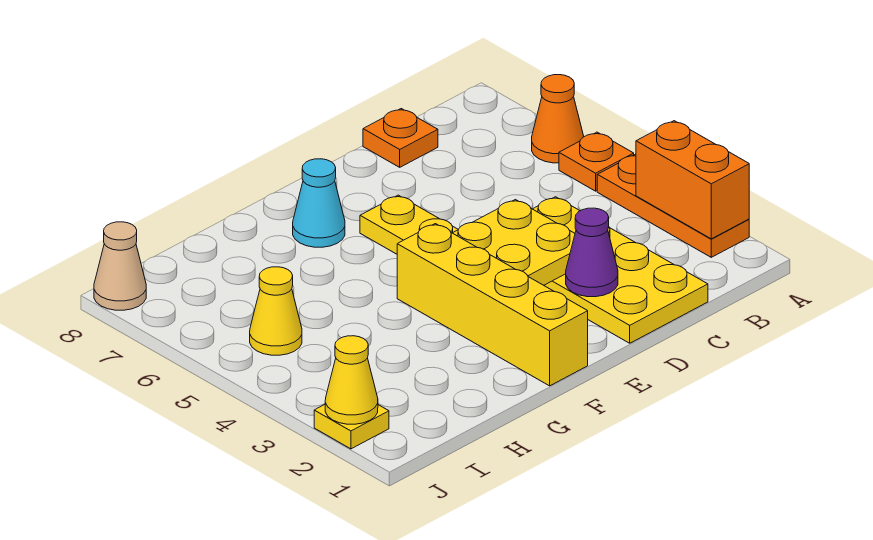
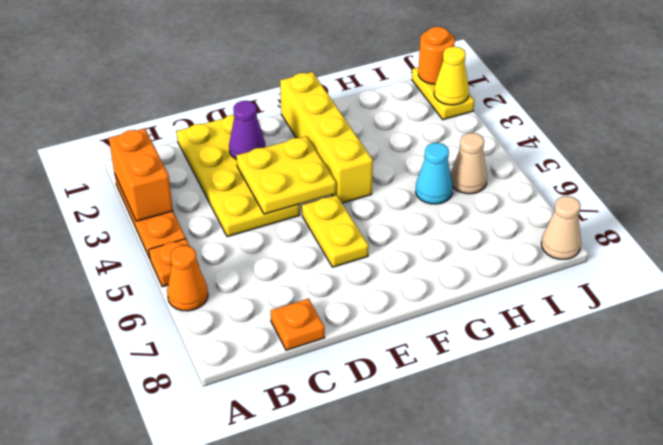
cyan 1x1 cone [293,159,345,247] -> cyan 1x1 cone moved to [416,143,453,204]
yellow 1x1 cone [250,267,302,355] -> tan 1x1 cone [451,133,487,194]
none -> orange 1x1 round brick [418,27,455,84]
yellow 1x1 plate [314,405,389,449] -> yellow 1x2 plate [412,67,474,120]

